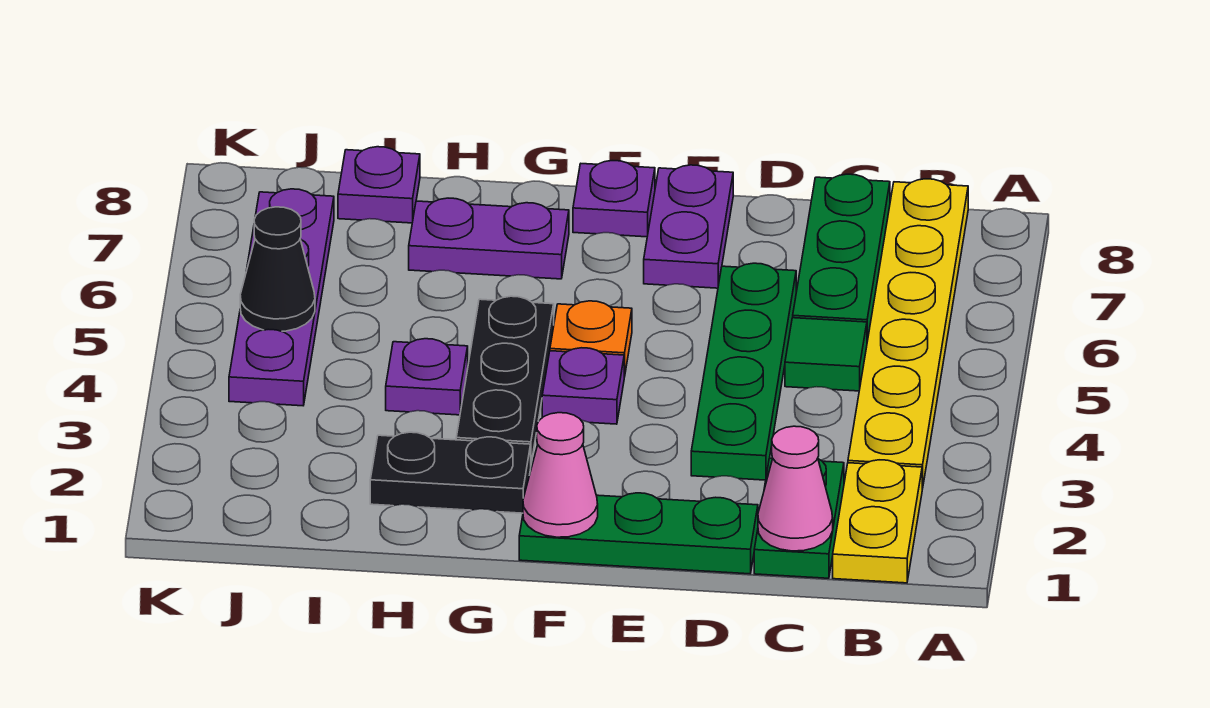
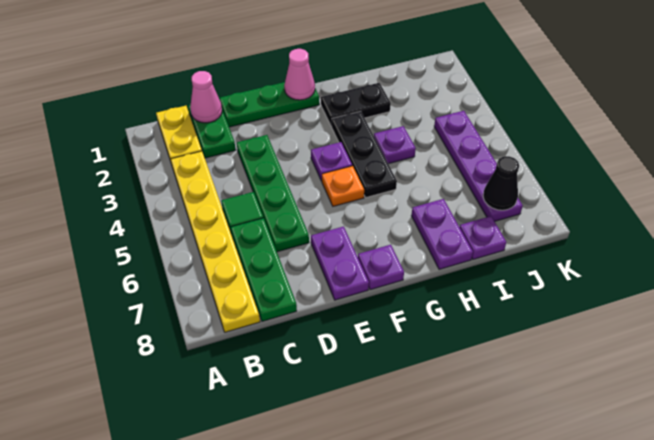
purple 1x2 plate [409,198,569,279] -> purple 1x2 plate turned to [411,199,473,269]
black 1x1 cone [240,207,315,331] -> black 1x1 cone moved to [483,156,519,210]

